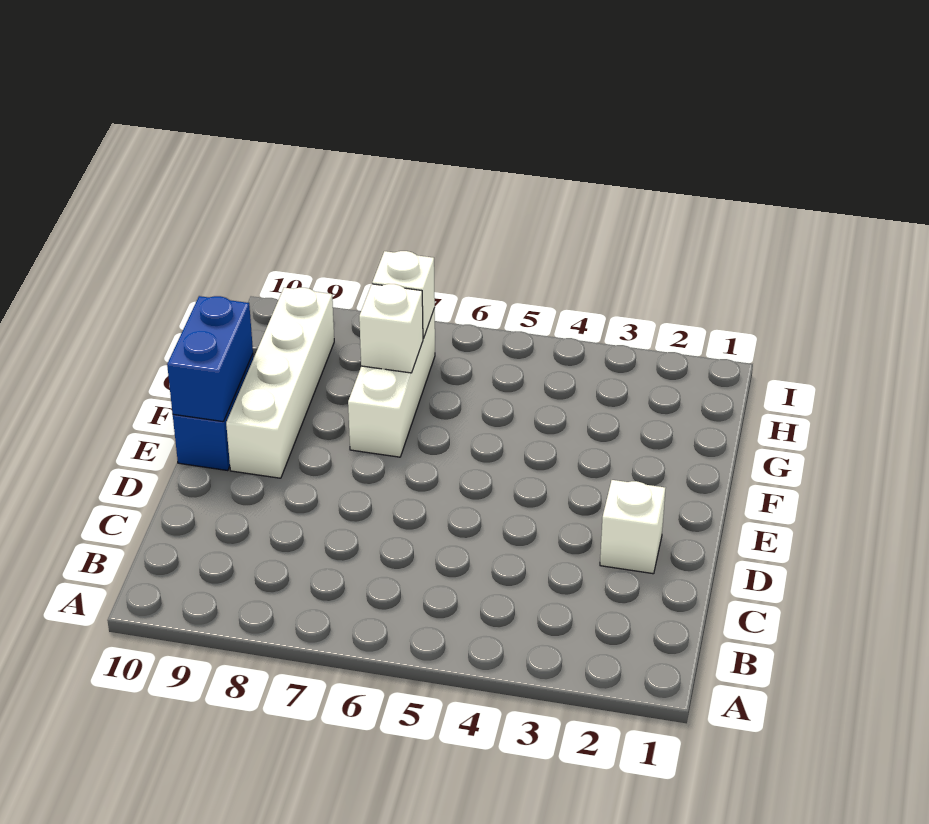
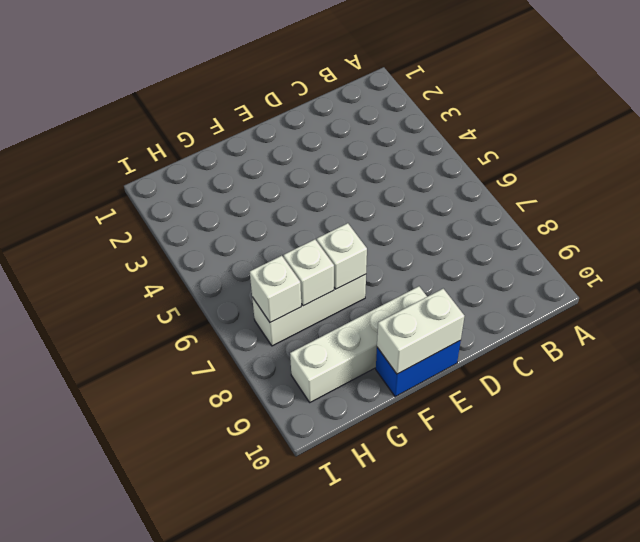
white 1x1 brick [600,480,665,574] -> white 1x1 brick moved to [317,223,367,289]
blue 1x2 brick [167,296,253,422] -> white 1x2 brick [377,289,464,374]

